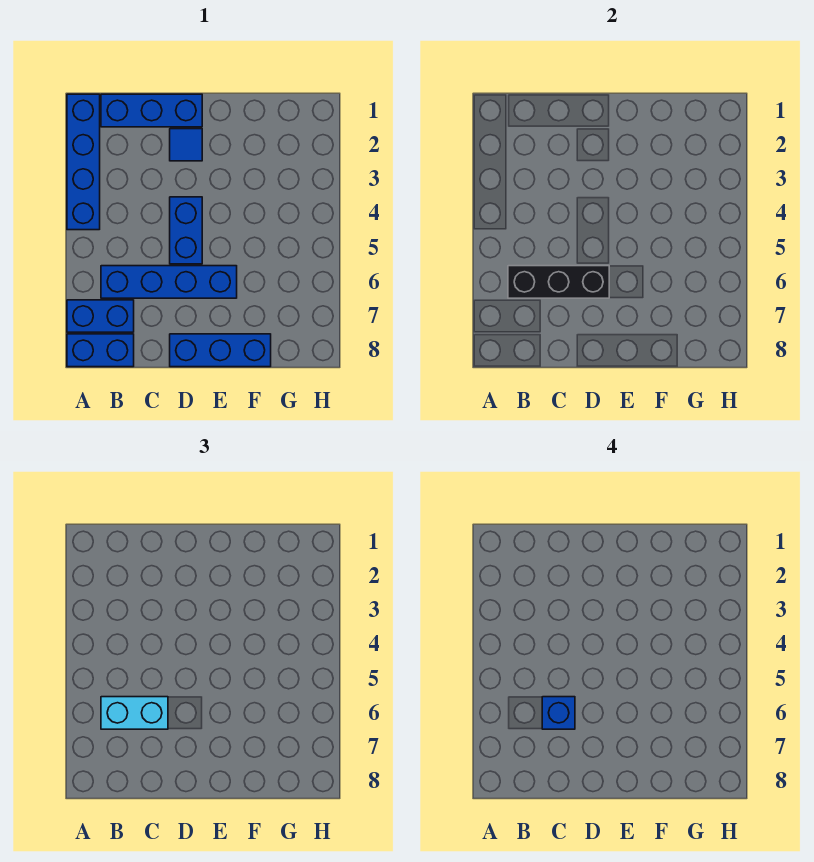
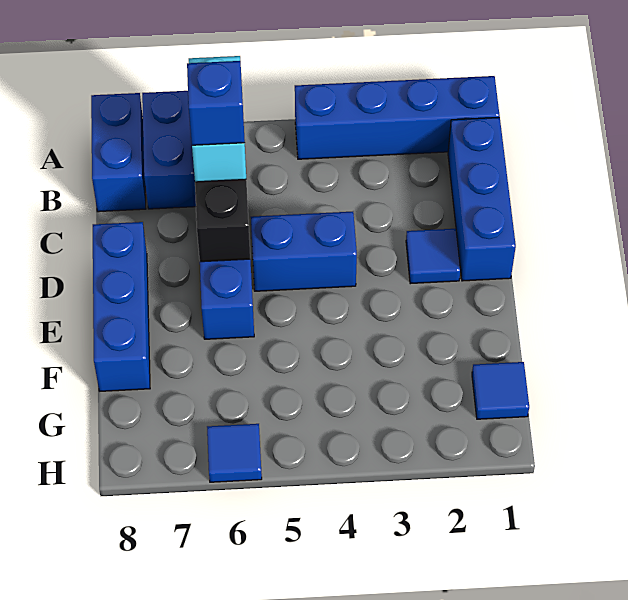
none -> blue 1x1 tile [472,362,529,419]
none -> blue 1x1 tile [207,424,262,482]

